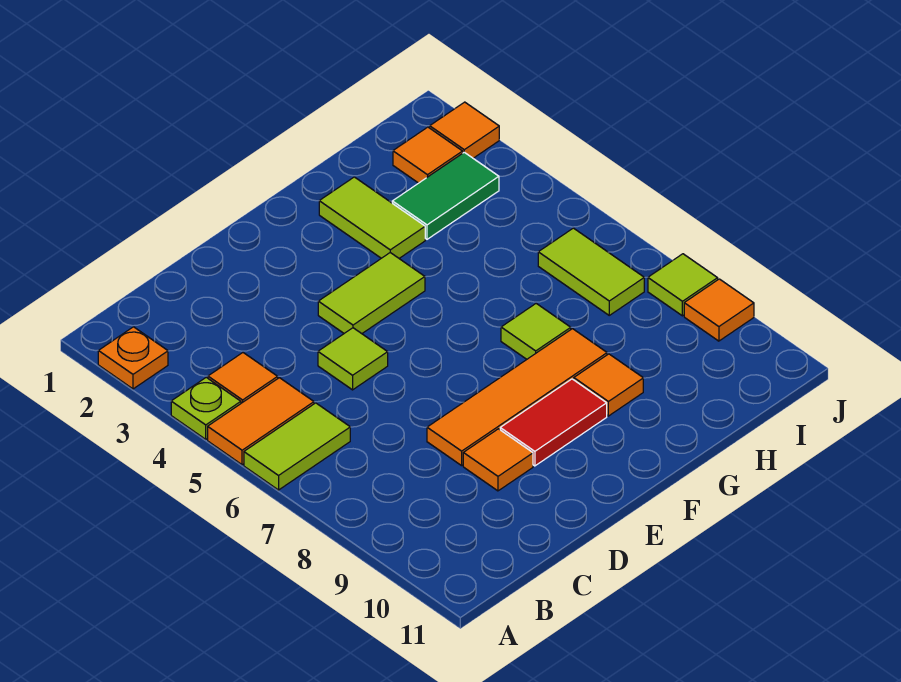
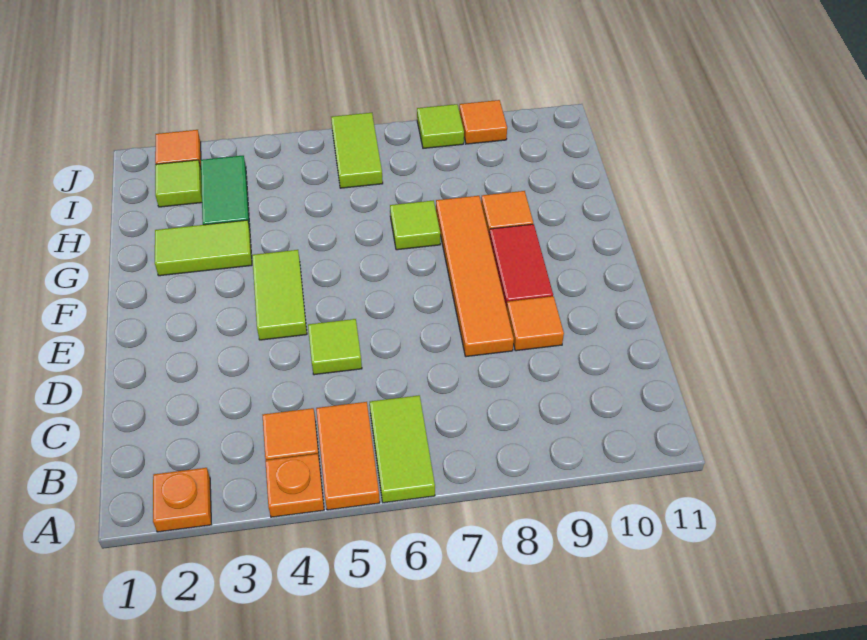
lime 1x1 plate [171,377,241,439] -> orange 1x1 plate [265,454,324,517]
orange 1x1 tile [393,127,463,183] -> lime 1x1 tile [155,160,202,207]
lime 1x2 tile [538,228,644,315] -> lime 1x2 tile turned to [331,113,383,188]

